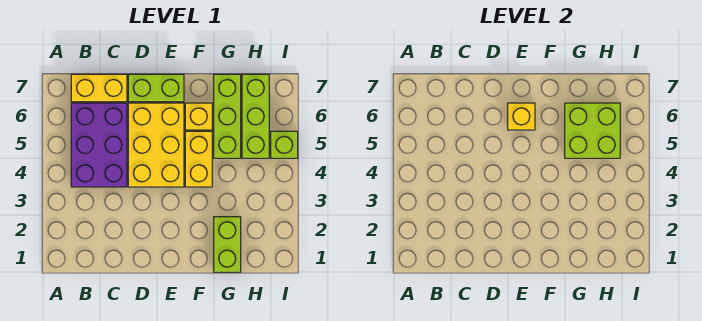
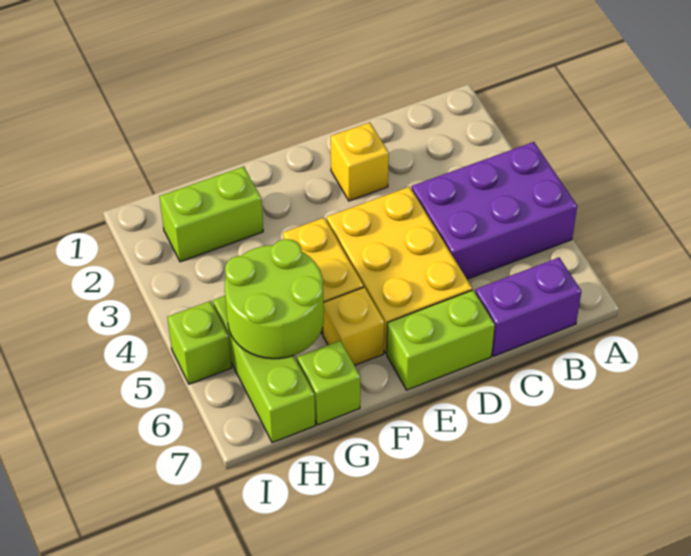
purple 2x3 brick [71,103,127,187] -> purple 2x3 brick turned to [412,142,577,279]
yellow 1x2 brick [71,74,127,102] -> purple 1x2 brick [475,258,581,356]
yellow 1x1 brick [508,103,535,130] -> yellow 1x1 brick moved to [331,122,389,201]
lime 1x2 brick [214,217,241,272] -> lime 1x2 brick turned to [160,167,263,262]
lime 1x3 brick [214,74,241,158] -> lime 1x1 brick [297,341,360,425]
lime 2x2 brick [565,103,620,158] -> lime 2x2 round brick [225,239,324,359]

